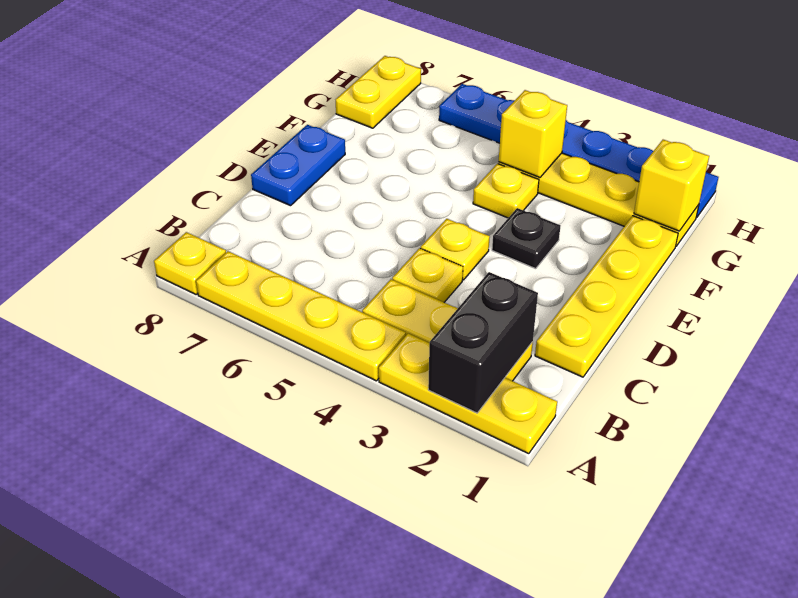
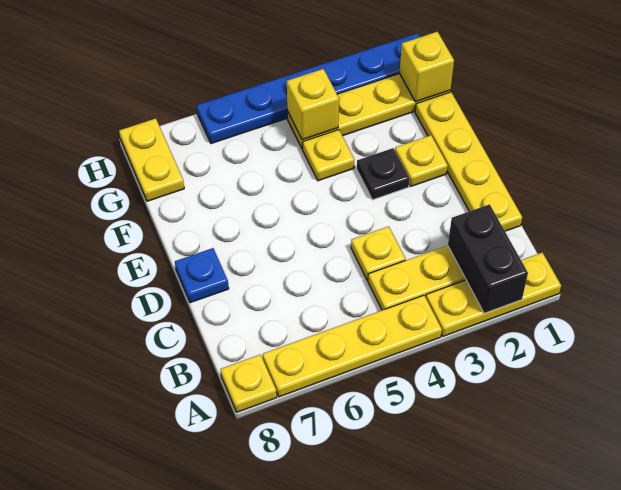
yellow 1x1 plate [421,219,490,280] -> yellow 1x1 plate moved to [395,135,448,186]
blue 1x2 plate [251,125,345,206] -> blue 1x1 plate [175,248,229,303]

